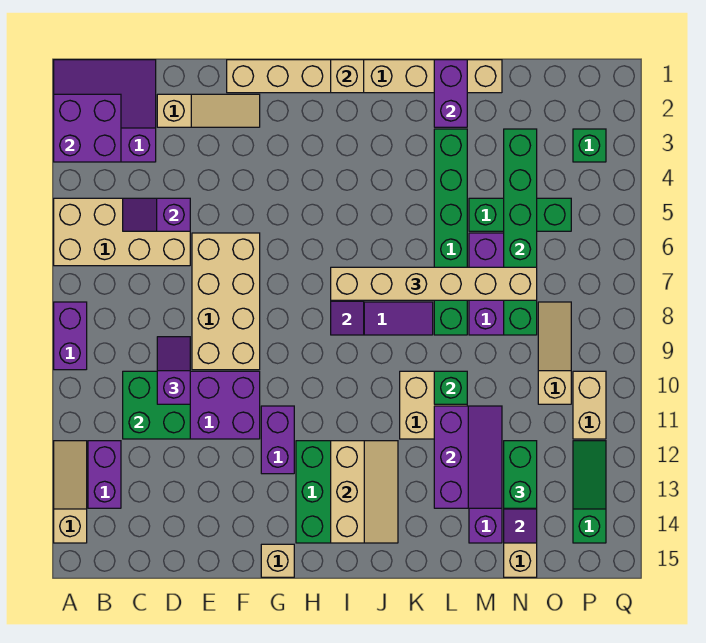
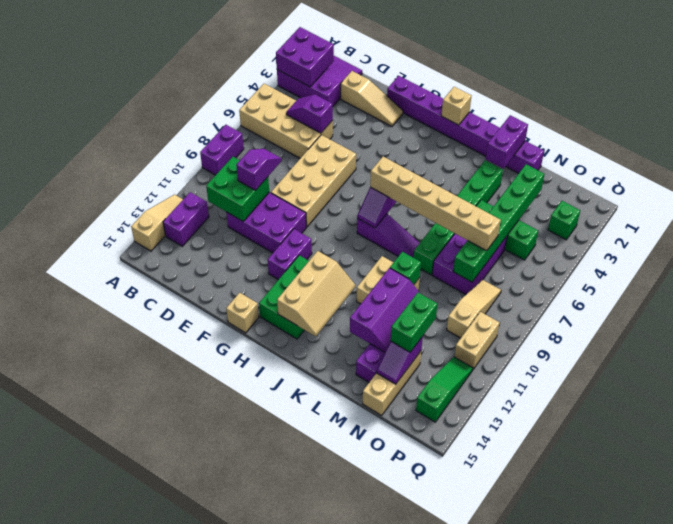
tan 1x8 brick [227,60,502,93] -> purple 1x8 brick [387,76,544,173]

